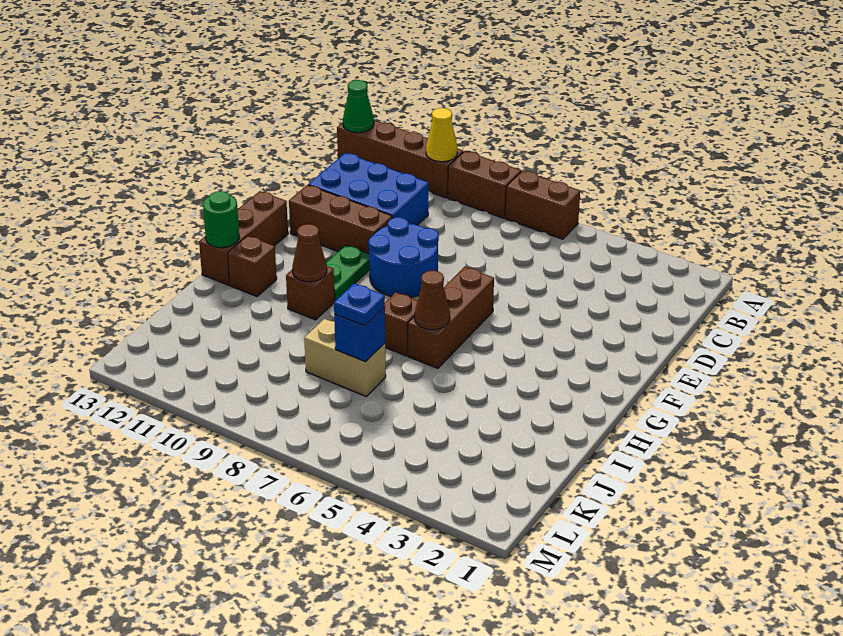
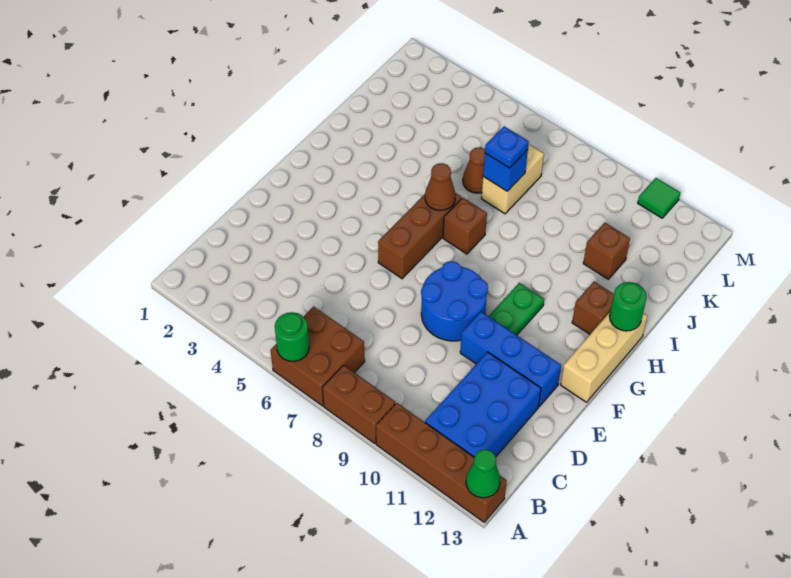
brown 1x2 brick [505,171,580,239] -> brown 2x2 brick [271,306,365,406]
none -> green 1x1 round brick [275,312,309,361]
yellow 1x1 cone [426,108,457,162] -> none
blue 2x3 brick [308,153,428,225] -> blue 2x3 brick turned to [425,352,541,457]
brown 1x3 brick [289,185,392,254] -> blue 1x3 brick [460,312,561,407]
brown 1x3 brick [199,191,288,285] -> tan 1x3 brick [560,312,647,402]
brown 1x1 brick [286,266,335,320] -> brown 1x1 brick moved to [583,223,630,279]
brown 1x1 cone [292,224,327,282] -> brown 1x1 cone moved to [463,147,485,193]
tan 1x2 brick [304,319,386,396] -> tan 1x2 brick turned to [481,144,544,214]
none -> green 1x1 tile [638,178,680,218]

